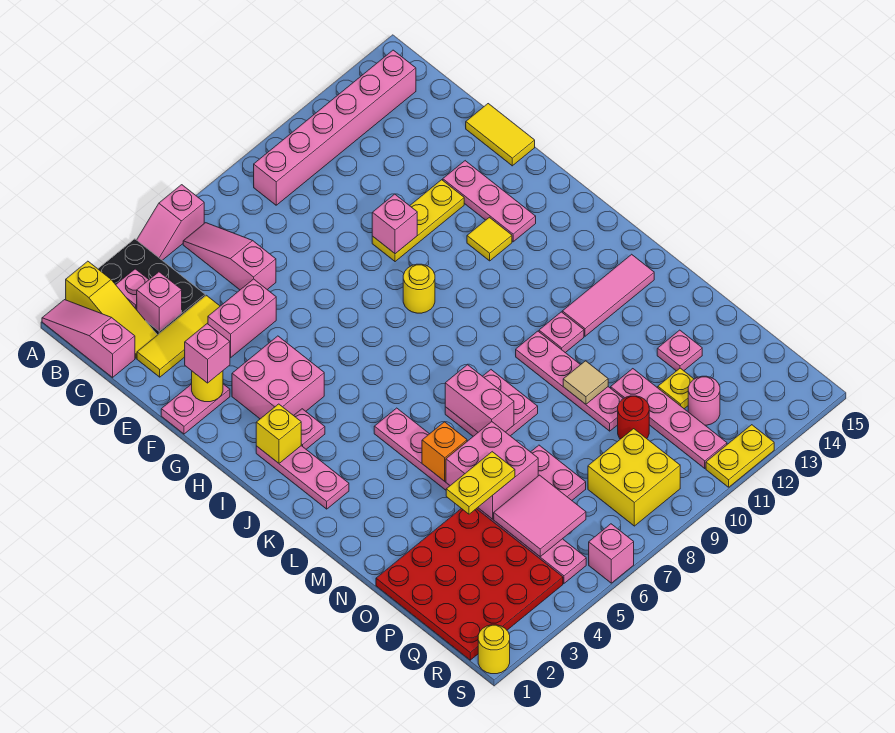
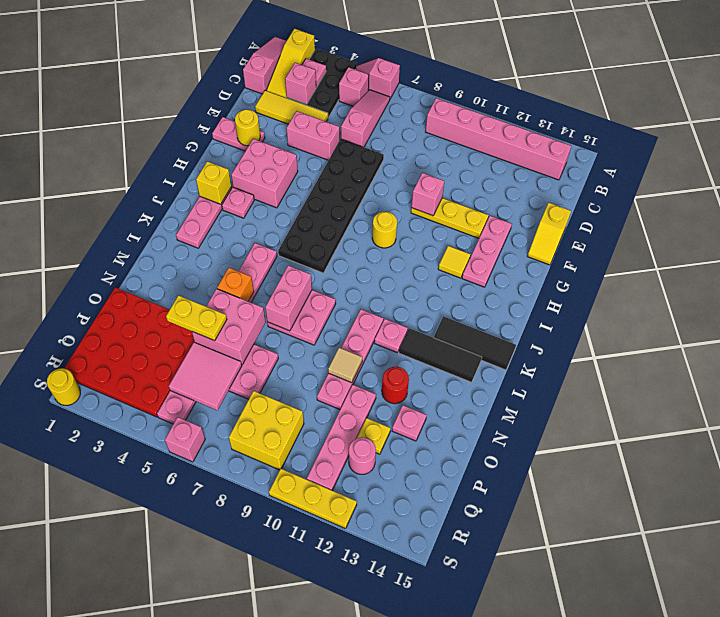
none -> black 2x6 plate [278,139,384,273]
yellow 1x2 tile [466,104,535,166] -> yellow 1x2 slope [528,203,571,265]
pink 1x1 brick [185,324,230,383] -> pink 1x1 brick moved to [339,67,369,106]
none -> black 1x3 tile [434,317,516,370]
pink 1x3 tile [562,254,654,336] -> black 1x3 tile [399,328,482,382]
red 1x1 round brick [618,396,649,439] -> red 1x1 round brick moved to [382,367,409,404]
yellow 1x2 plate [706,425,774,487] -> yellow 1x3 plate [269,469,357,529]

